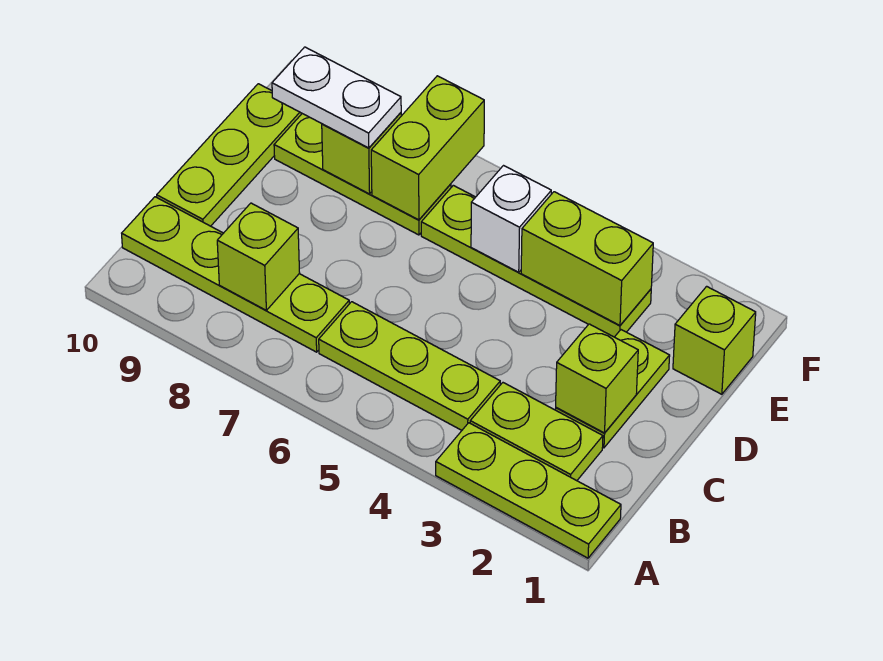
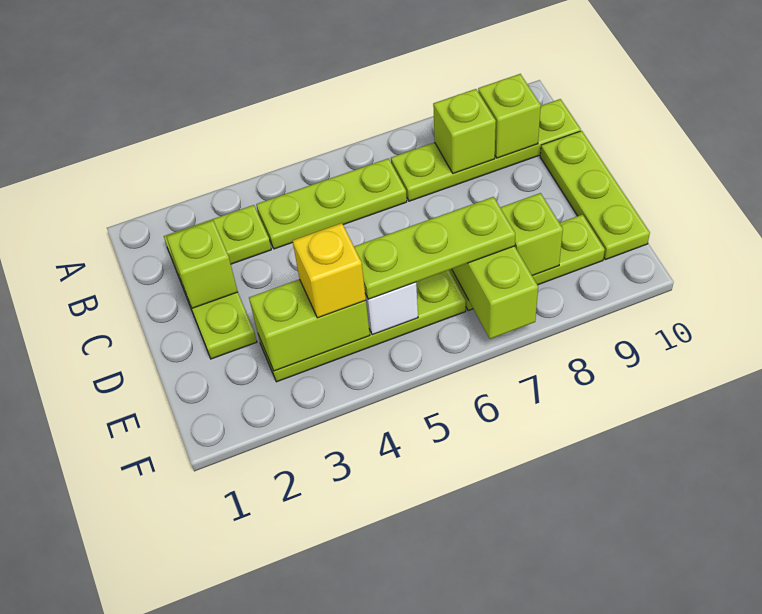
lime 1x3 plate [436,423,621,558] -> lime 1x3 plate moved to [354,197,515,299]
lime 1x1 brick [673,286,756,394] -> lime 1x1 brick moved to [478,74,541,158]
none -> yellow 1x1 brick [293,223,366,318]
white 1x2 plate [272,47,401,148] -> none

